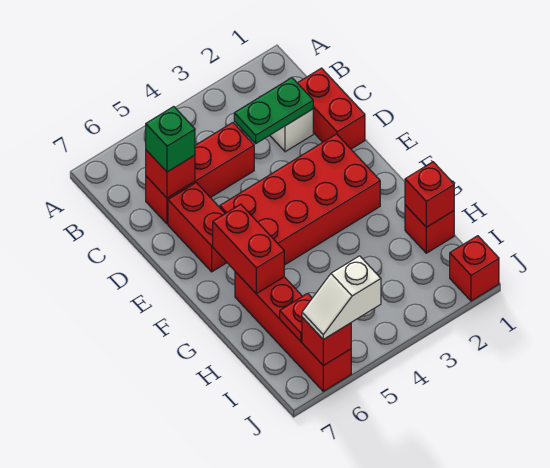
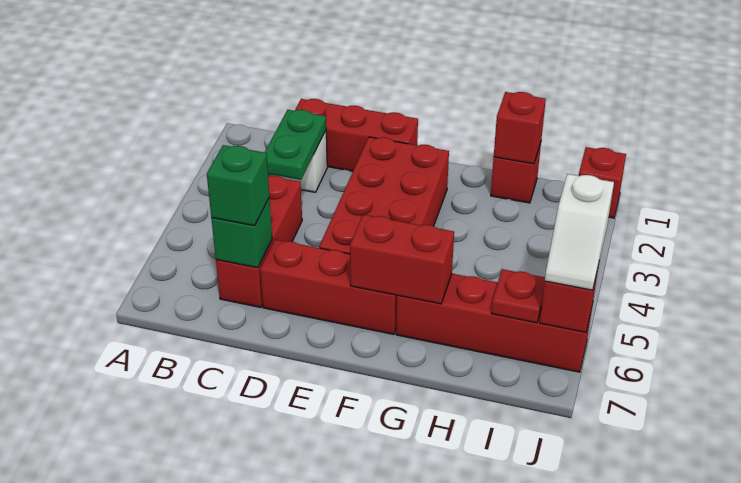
red 1x2 brick [298,68,365,149] -> red 1x3 brick [295,99,418,171]
red 1x1 brick [146,150,195,198] -> green 1x1 brick [211,198,272,268]
red 1x2 brick [168,183,227,272] -> red 1x3 brick [260,240,397,334]

